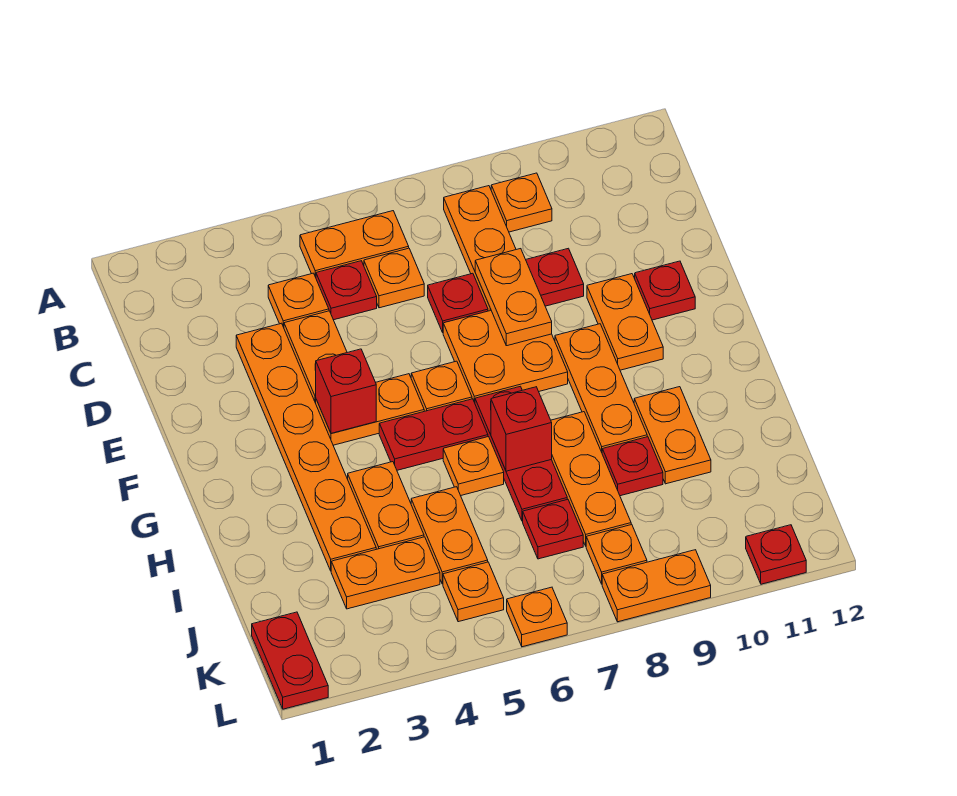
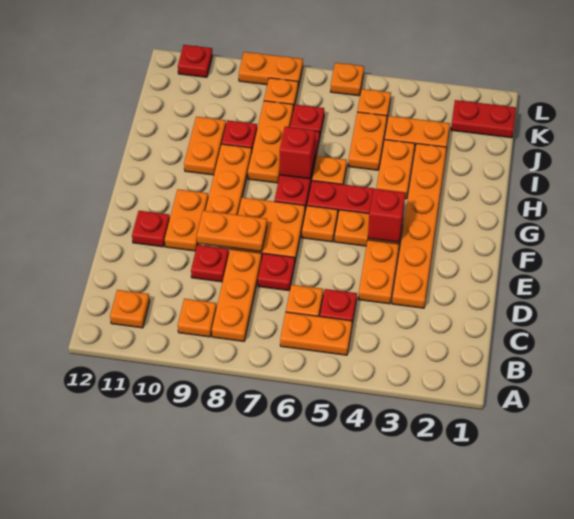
orange 1x1 plate [268,273,329,327] -> orange 1x1 plate moved to [110,290,150,328]
orange 1x2 plate [475,249,552,346] -> orange 1x2 plate turned to [197,211,267,252]
red 1x2 plate [252,612,328,709] -> red 1x2 plate turned to [451,100,516,138]

